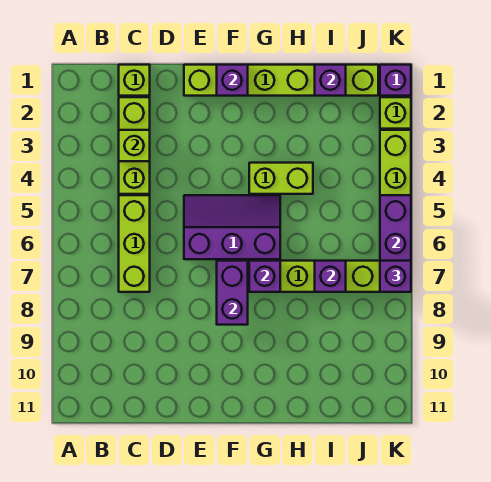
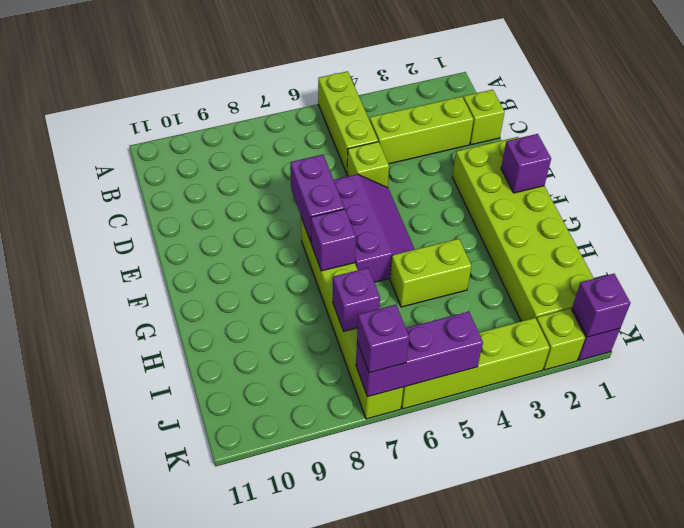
lime 1x1 brick [119,130,150,161] -> lime 1x1 brick moved to [347,142,389,187]
lime 1x3 brick [119,195,150,292] -> lime 1x3 brick turned to [318,71,378,173]
lime 1x6 brick [184,65,378,96] -> lime 2x6 brick [452,137,594,321]
purple 1x2 brick [217,261,248,325] -> purple 1x2 brick turned to [290,155,344,242]
lime 1x2 brick [249,163,313,194] -> lime 1x2 brick turned to [390,239,471,307]
purple 1x1 brick [315,65,346,96] -> purple 1x1 brick moved to [572,274,630,337]

